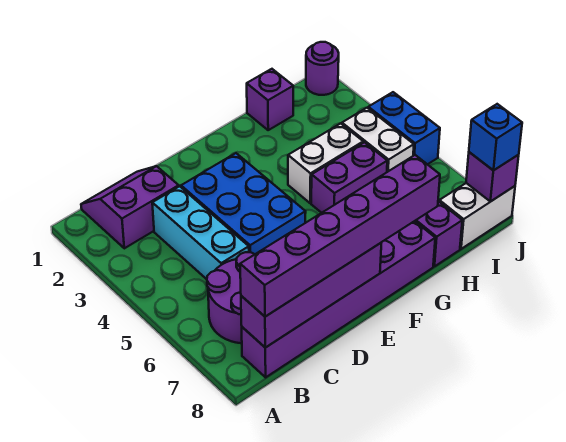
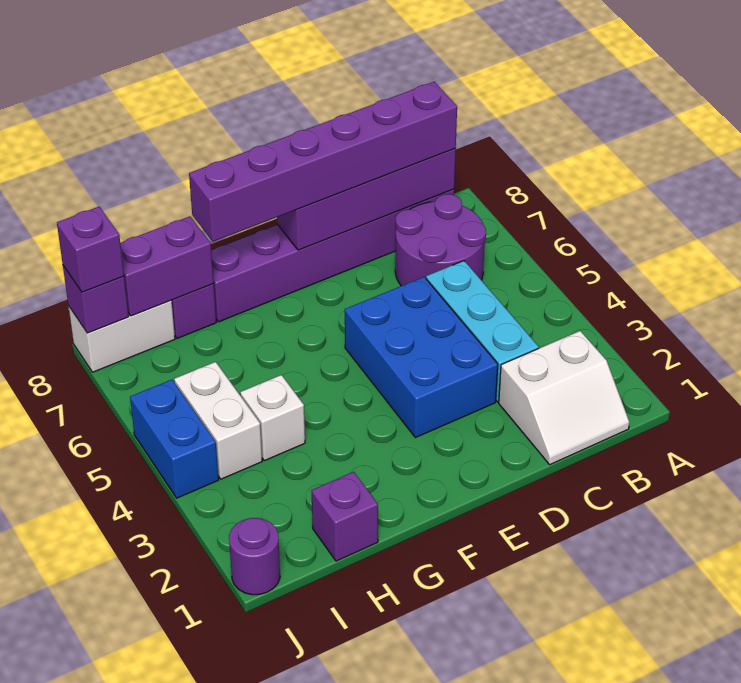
purple 2x2 slope [81,166,179,248] -> white 2x2 slope [499,331,629,464]
white 1x2 brick [288,123,363,203] -> white 1x1 brick [240,375,305,461]
purple 1x2 brick [311,142,387,213] -> purple 1x2 brick moved to [120,216,214,316]
blue 1x1 brick [469,104,522,171] -> purple 1x1 brick [57,207,124,292]

